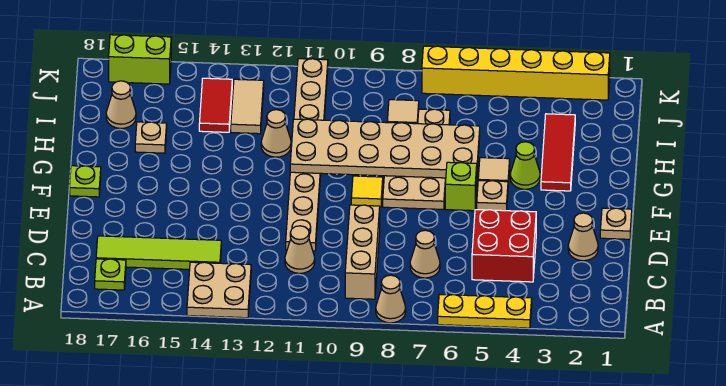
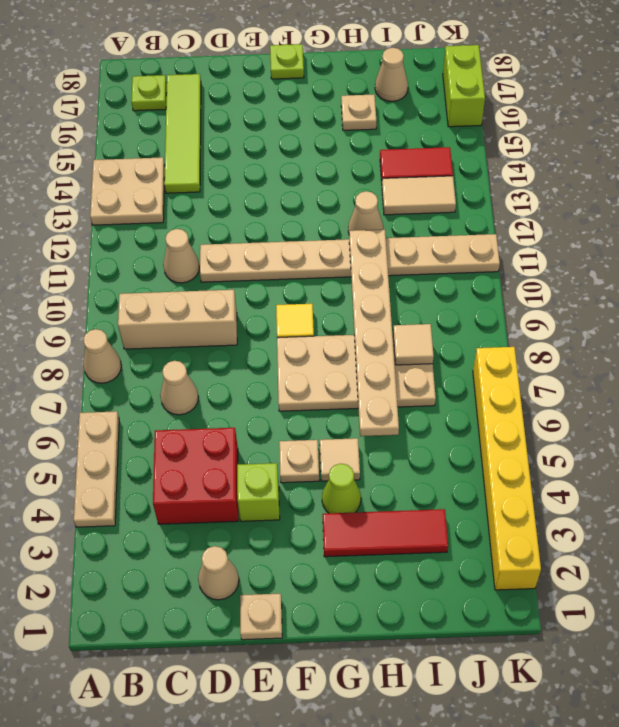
yellow 1x3 plate [438,294,532,328] -> tan 1x3 plate [74,411,119,527]
lime 1x1 brick [445,162,477,211] -> lime 1x1 brick moved to [237,463,280,521]
tan 2x6 plate [290,119,480,178] -> tan 1x6 plate [349,229,399,436]

